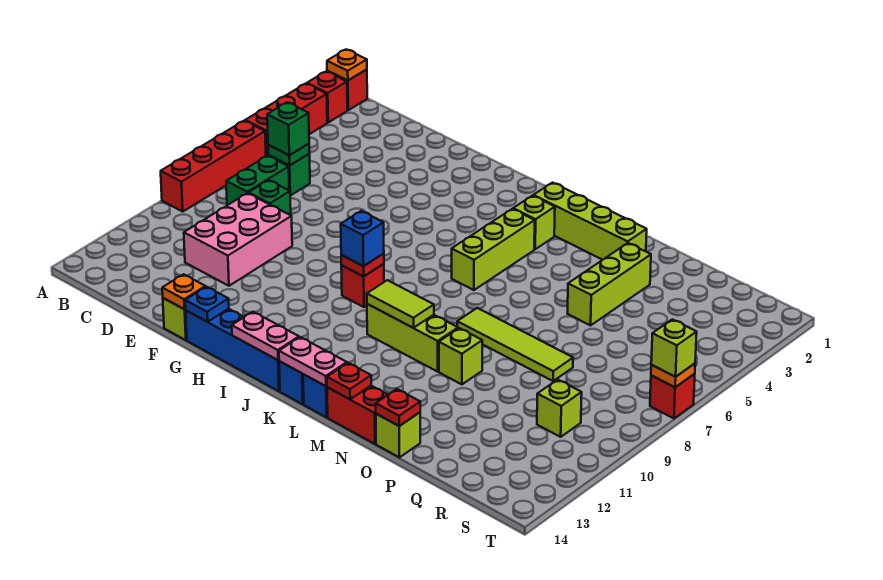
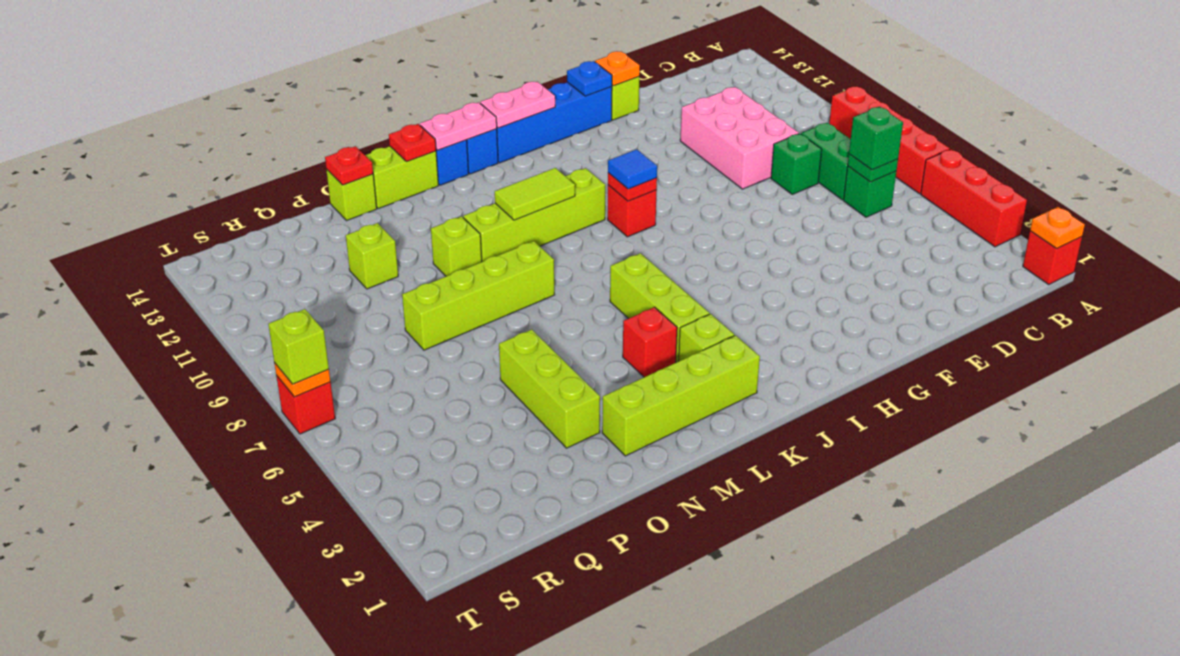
red 1x1 brick [307,71,347,122] -> red 1x1 brick moved to [623,307,677,377]
blue 1x1 brick [341,211,384,266] -> blue 1x1 tile [608,149,657,189]
lime 1x3 brick [367,304,458,372] -> lime 1x4 brick [463,168,605,262]
lime 1x4 tile [457,308,573,381] -> lime 1x4 brick [402,241,554,350]
red 1x2 brick [327,386,388,444] -> lime 1x2 brick [365,146,438,208]
lime 1x1 brick [537,380,582,437] -> lime 1x1 brick moved to [346,223,398,289]

